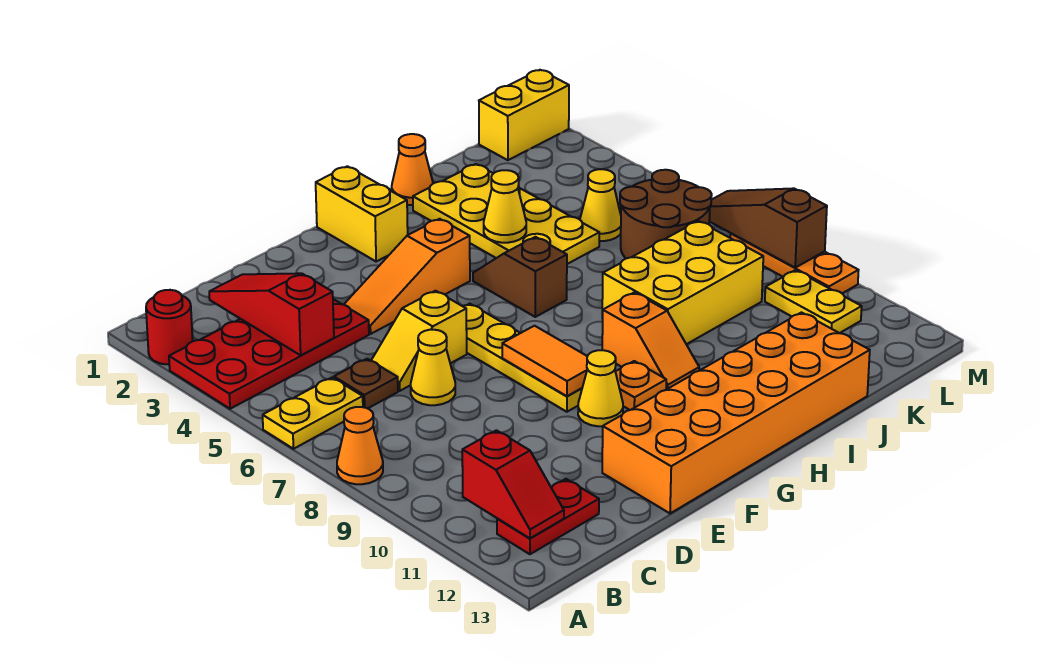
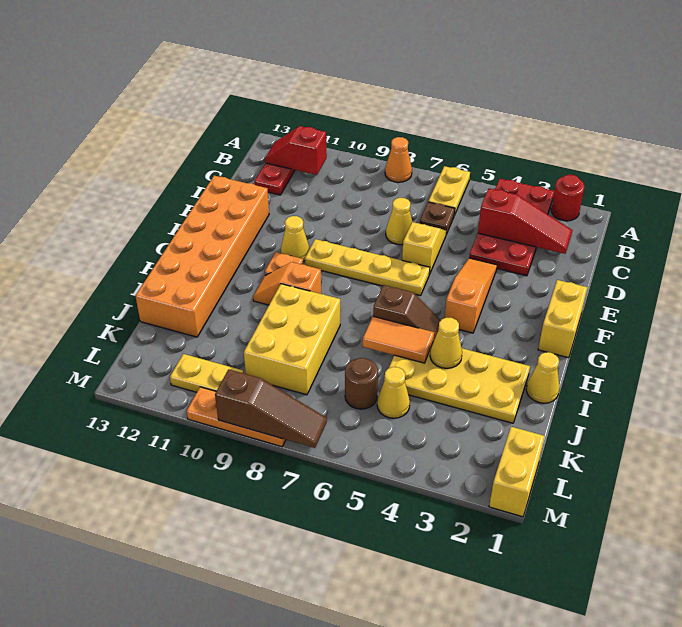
orange 1x2 tile [502,326,587,396] -> orange 1x2 tile moved to [363,316,434,363]
yellow 1x2 brick [316,166,408,262] -> yellow 1x2 brick turned to [538,280,587,358]
orange 1x1 cone [392,134,433,205] -> yellow 1x1 cone [526,352,559,403]
brown 2x2 round brick [620,170,712,258] -> brown 1x1 round brick [345,358,378,409]

